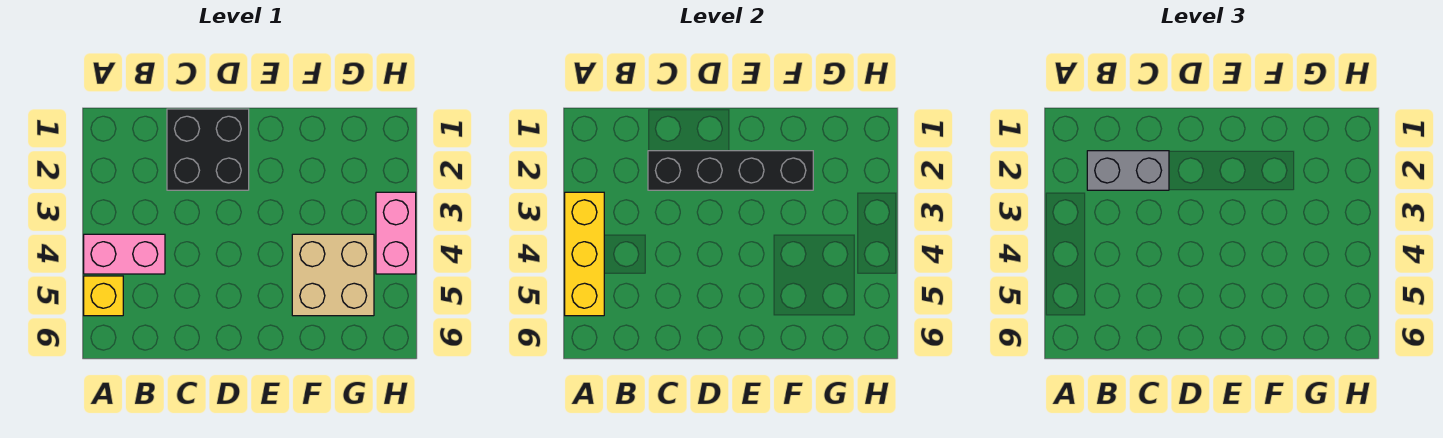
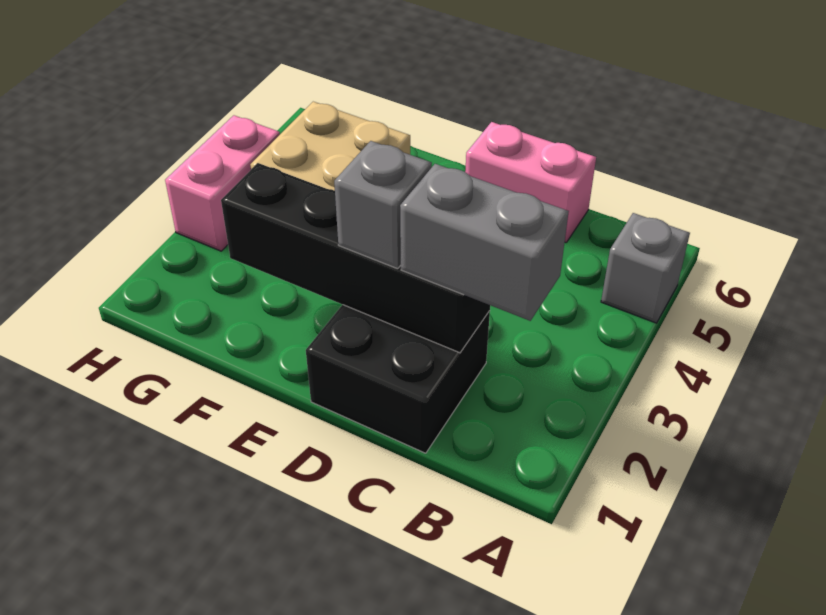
yellow 1x3 brick [565,192,604,316] -> none
pink 1x2 brick [84,234,165,274] -> pink 1x2 brick moved to [465,122,596,243]
yellow 1x1 brick [84,276,123,316] -> grey 1x1 brick [601,213,690,323]
none -> grey 1x1 brick [334,141,432,269]

